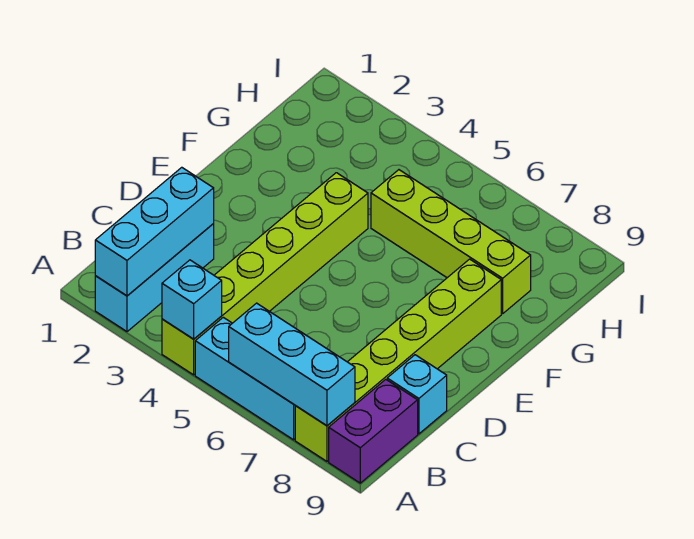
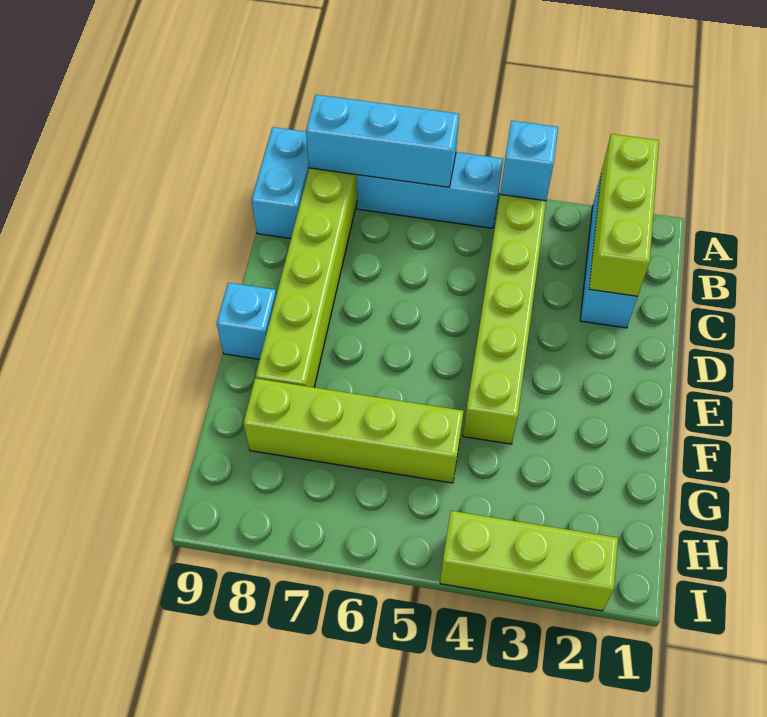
cyan 1x3 brick [95,167,214,296] -> lime 1x3 brick [589,134,659,297]
purple 1x2 brick [329,379,418,483] -> cyan 1x2 brick [252,127,309,238]
cyan 1x1 brick [387,355,447,434] -> cyan 1x1 brick moved to [217,283,276,359]
none -> lime 1x3 brick [440,511,618,611]

